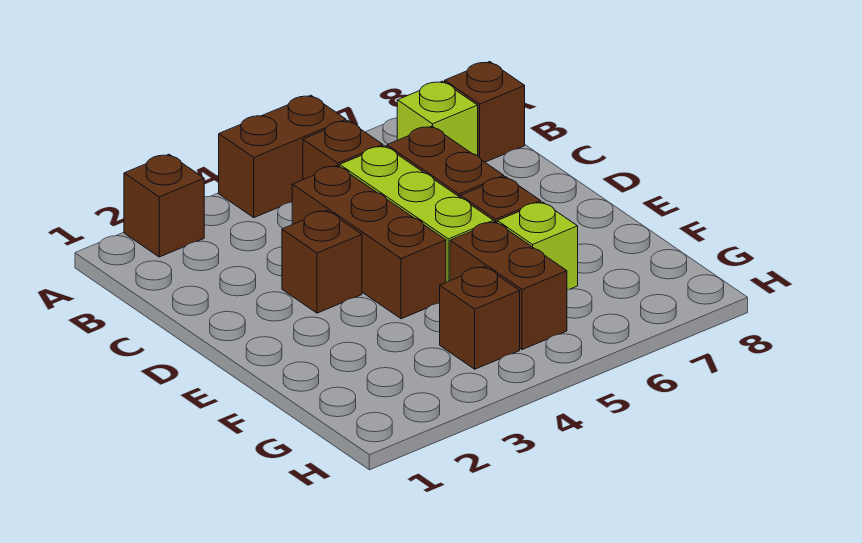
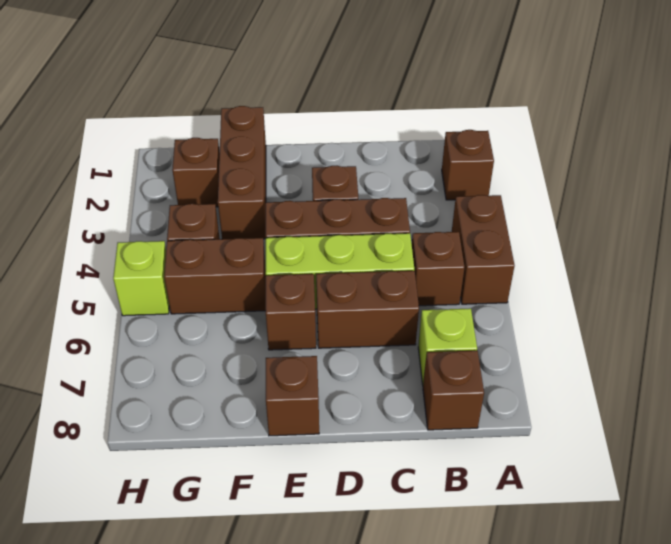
none -> brown 1x1 brick [266,356,319,436]
none -> brown 1x3 brick [218,106,266,239]
lime 1x1 brick [497,202,578,290] -> lime 1x1 brick moved to [113,241,169,316]
none -> brown 1x1 brick [172,138,220,207]

